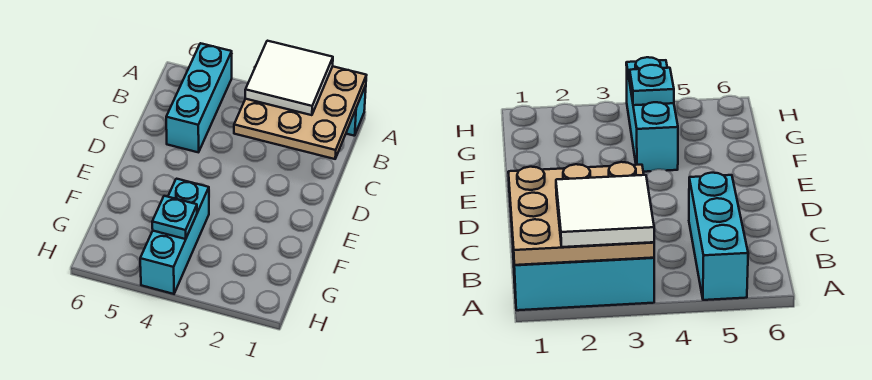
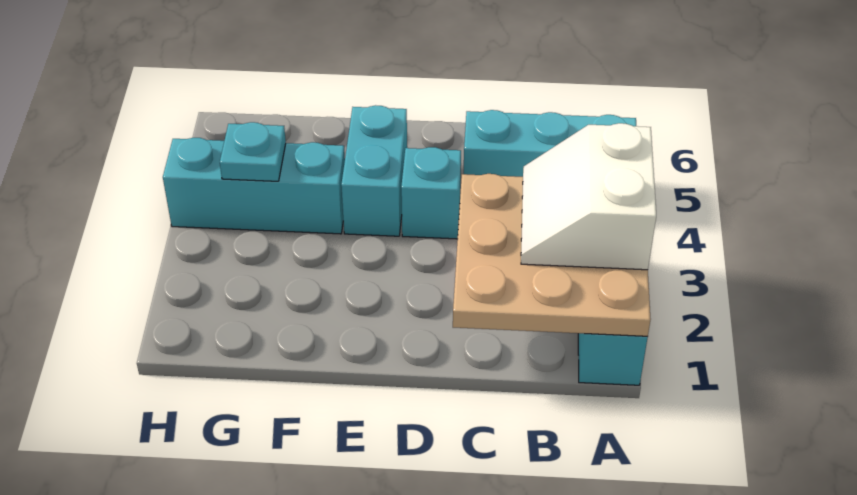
white 2x2 tile [245,41,333,115] -> white 2x2 slope [521,123,656,270]
none -> cyan 1x1 brick [401,147,461,239]
none -> cyan 1x2 brick [341,105,407,236]

